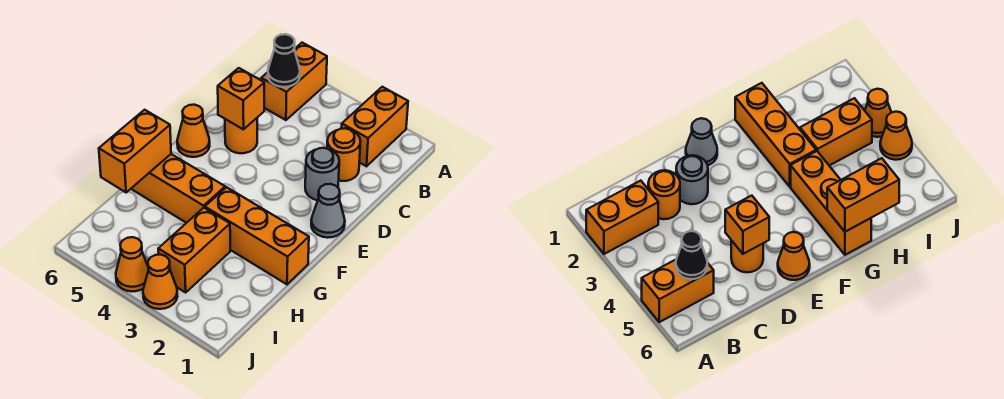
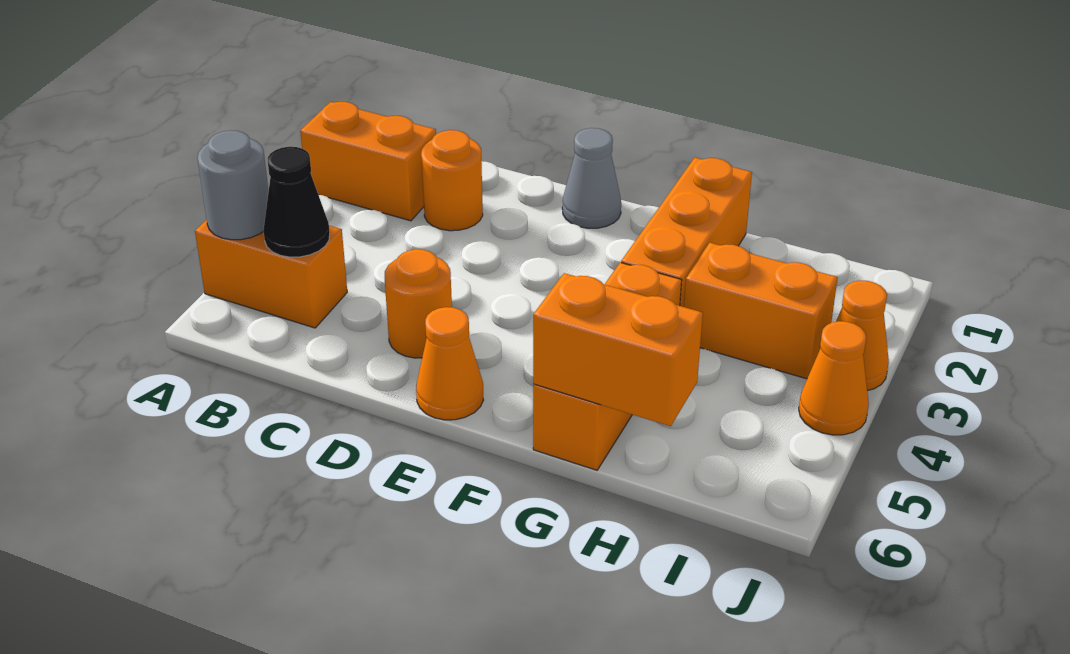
grey 1x1 round brick [305,148,339,200] -> grey 1x1 round brick moved to [197,130,269,240]
orange 1x1 brick [218,68,264,129] -> none

